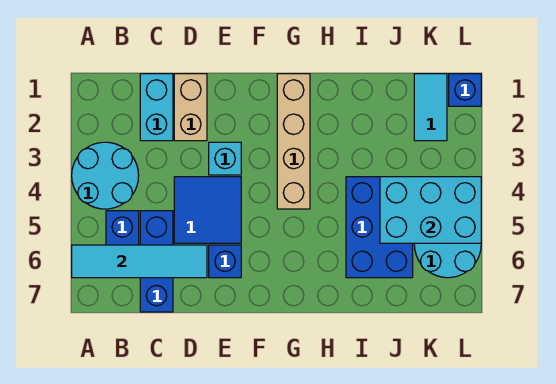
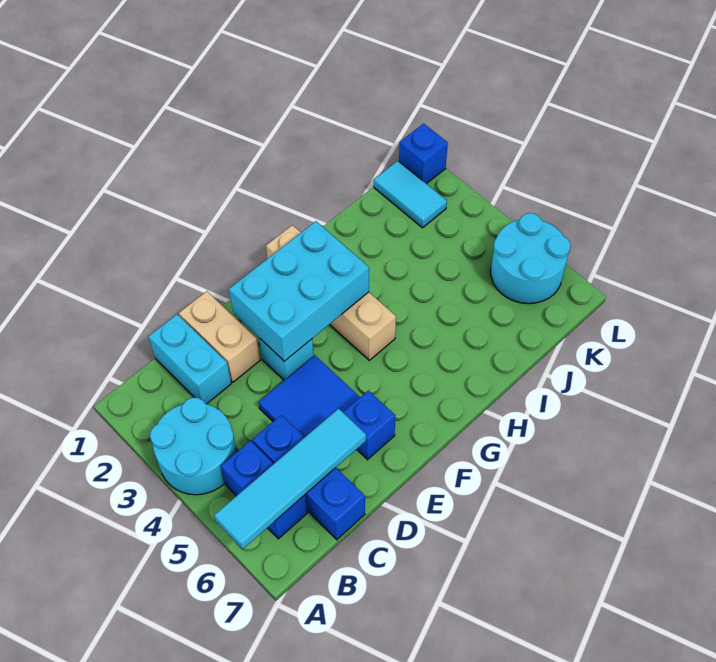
blue 2x3 brick [346,177,413,278] -> none
cyan 2x3 brick [380,177,481,243] -> cyan 2x3 brick moved to [229,221,369,361]

